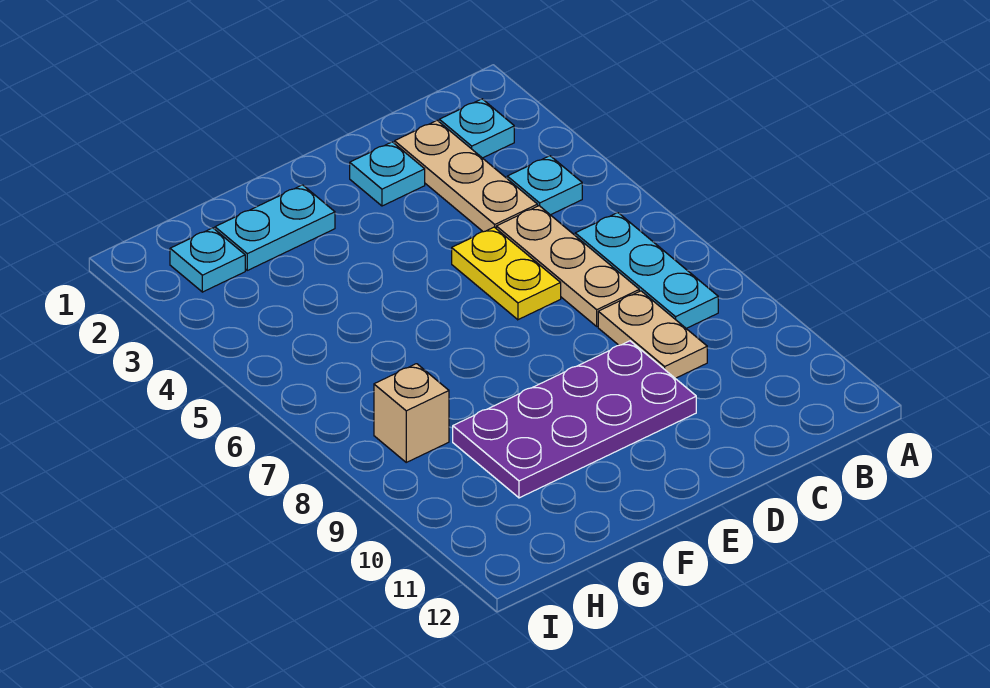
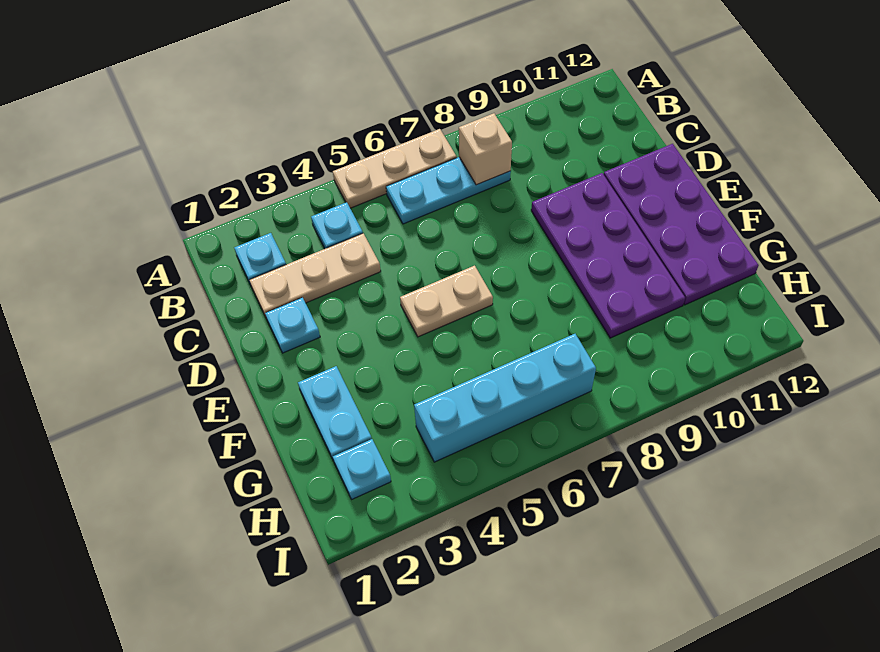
tan 1x3 plate [496,206,639,326] -> tan 1x3 plate moved to [333,129,457,208]
tan 1x2 plate [598,291,707,378] -> tan 1x2 plate moved to [400,266,493,337]
yellow 1x2 plate [452,227,561,320] -> none
none -> purple 2x4 plate [604,144,759,305]
none -> cyan 1x4 brick [414,334,596,462]
tan 1x1 brick [374,364,449,462] -> tan 1x1 brick moved to [459,113,512,185]

